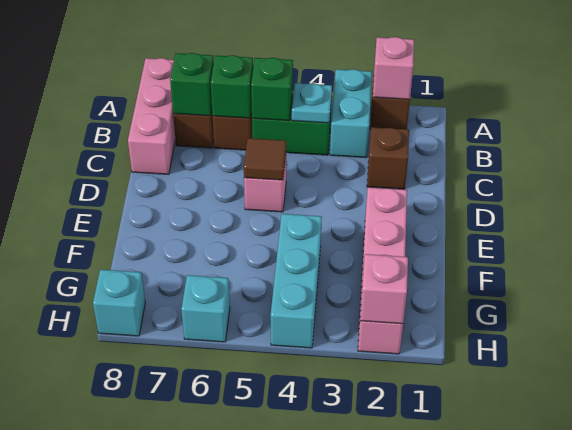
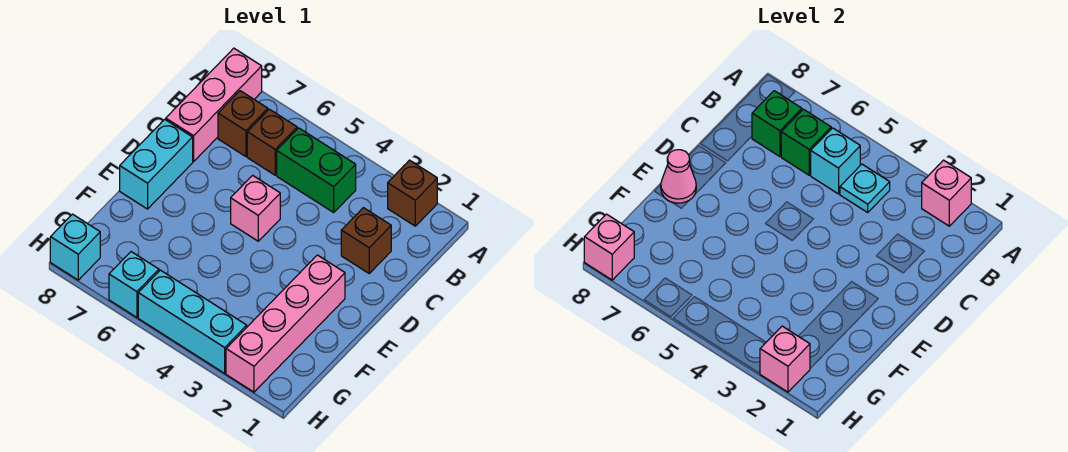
cyan 1x2 brick [330,69,372,158] -> cyan 1x2 brick moved to [120,119,193,209]
green 1x1 brick [251,58,293,121] -> cyan 1x1 brick [811,128,860,194]
brown 1x1 tile [244,138,286,180] -> none
none -> pink 1x1 cone [661,150,696,203]
cyan 1x3 brick [271,214,322,348] -> cyan 1x3 brick turned to [138,270,247,373]
none -> pink 1x1 brick [584,214,634,280]

